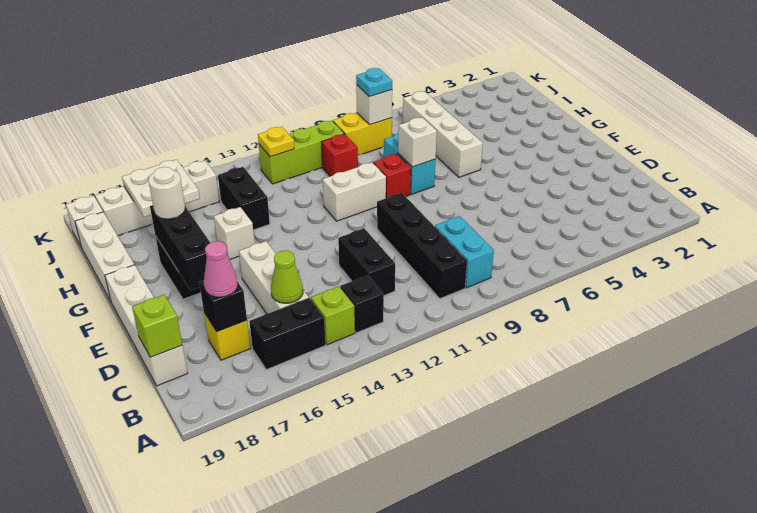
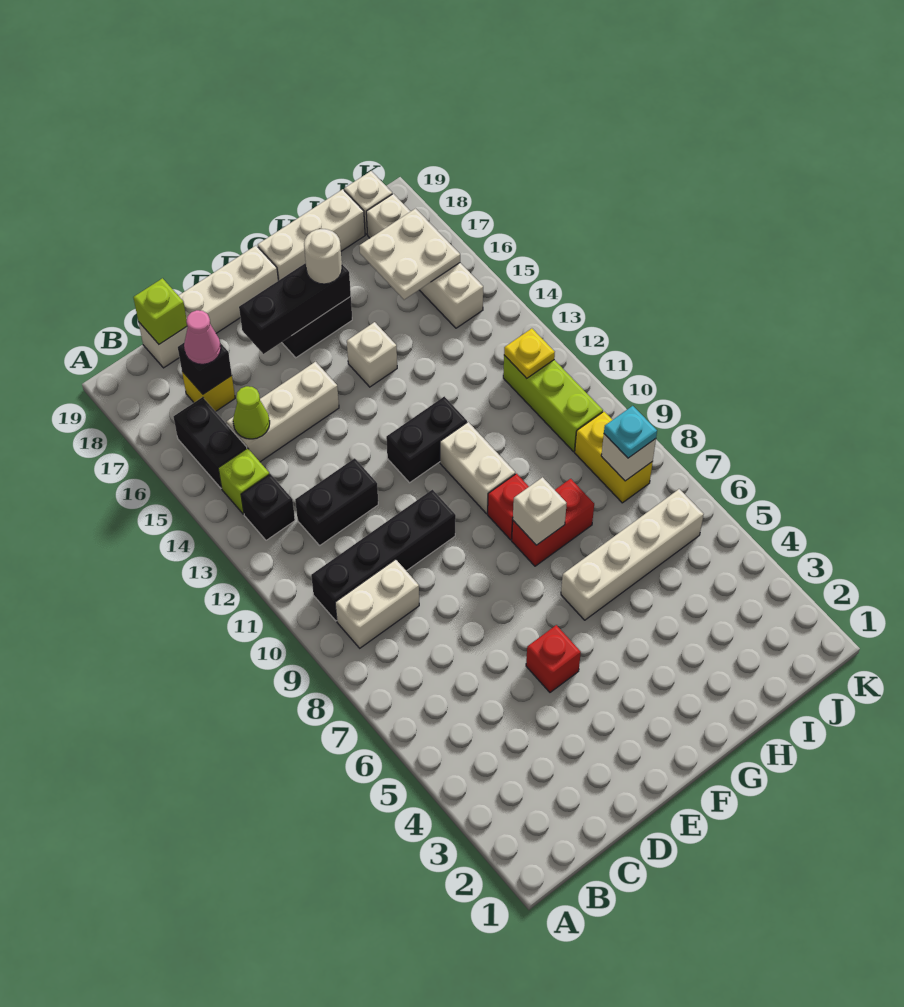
cyan 1x2 brick [435,216,494,288] -> white 1x2 brick [335,559,419,648]
cyan 1x2 brick [384,133,435,194] -> red 1x2 brick [512,479,594,566]
black 1x2 brick [218,167,270,230] -> black 1x2 brick moved to [386,396,467,483]
red 1x1 brick [321,134,358,176] -> red 1x1 brick moved to [526,625,581,692]

